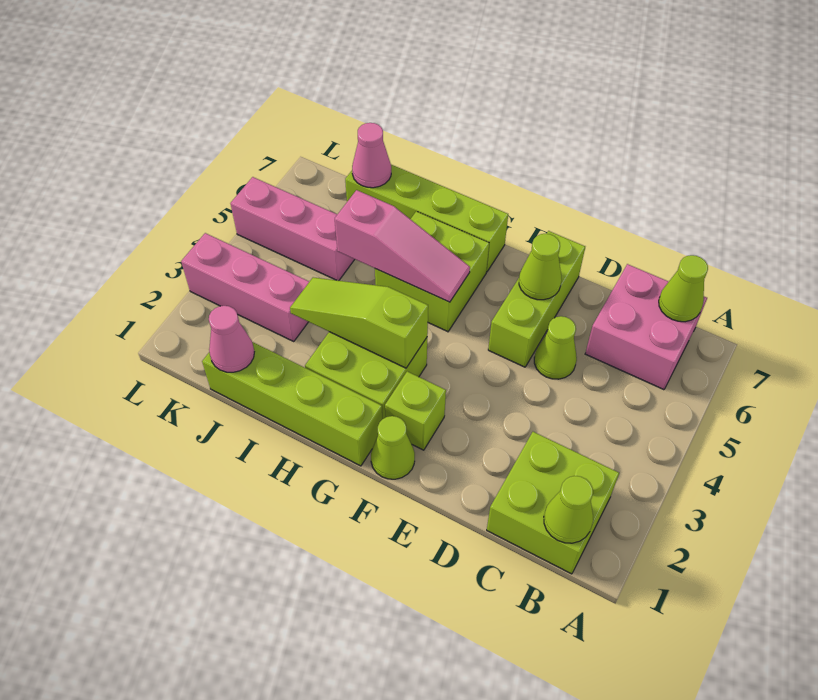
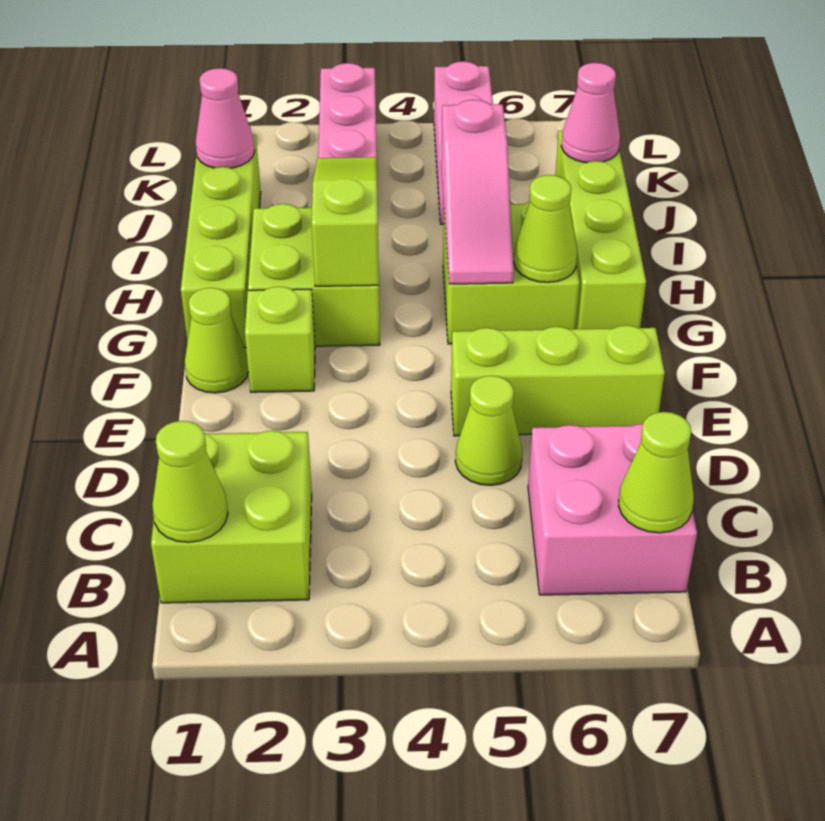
lime 1x1 cone [519,234,562,300] -> lime 1x1 cone moved to [514,175,577,282]

